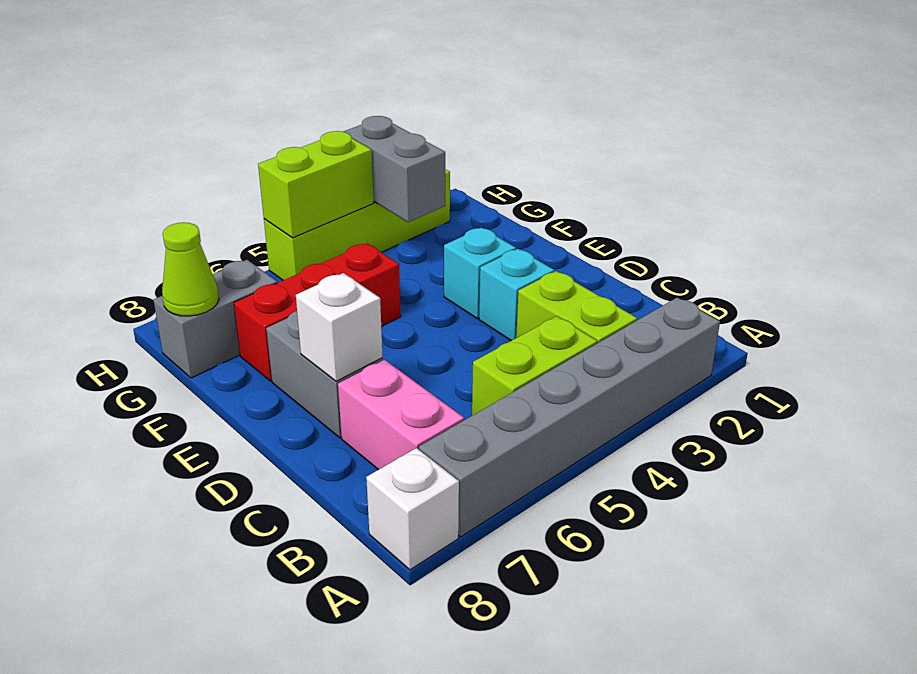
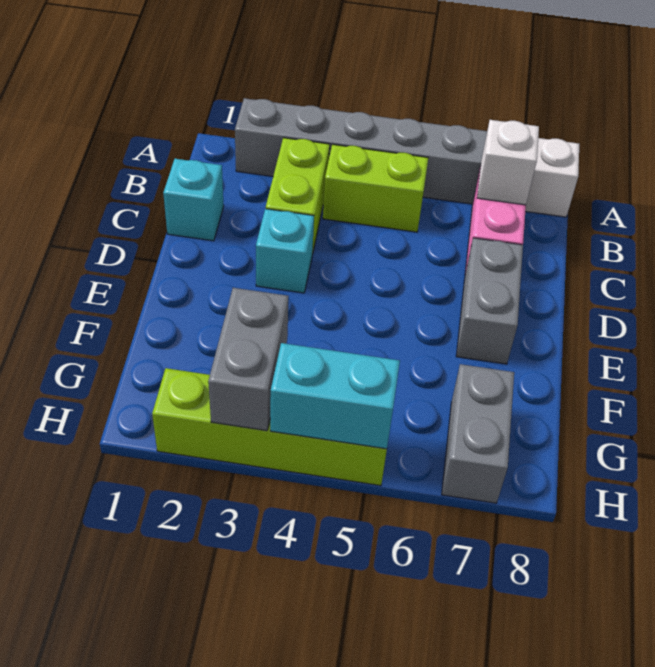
white 1x1 brick [296,273,383,381] -> white 1x1 brick moved to [477,120,539,205]
cyan 1x1 brick [444,228,516,319] -> cyan 1x1 brick moved to [163,159,224,241]
red 1x3 brick [234,243,401,381] -> none
grey 1x2 brick [154,260,277,378] -> grey 1x2 brick turned to [442,364,514,503]
lime 1x1 cone [162,222,219,316] -> none
lime 1x2 brick [258,131,374,238] -> cyan 1x2 brick [270,343,400,449]

